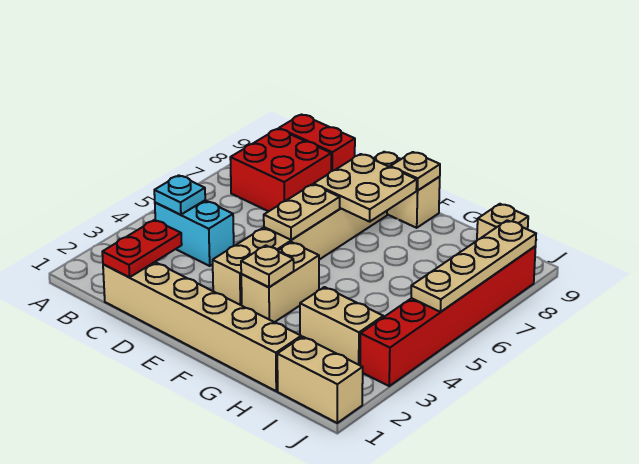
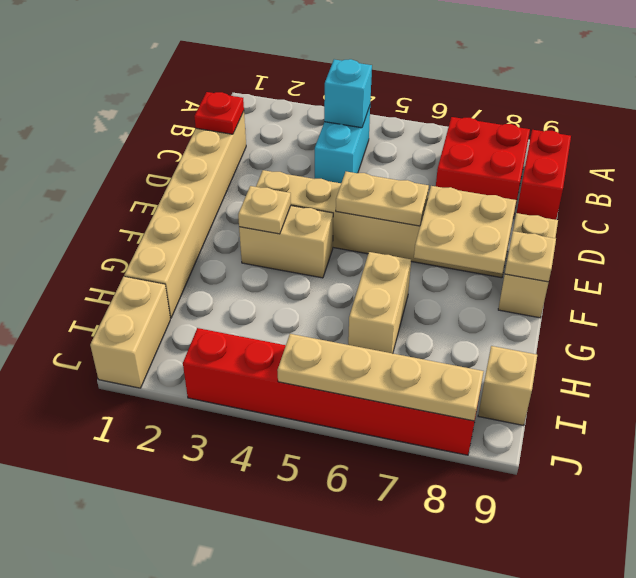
cyan 1x1 plate [154,175,205,215] -> cyan 1x1 brick [324,59,372,128]
red 1x2 plate [102,220,182,277] -> red 1x1 plate [194,92,244,134]
tan 1x2 brick [300,287,383,365] -> tan 1x2 brick moved to [348,252,411,353]

